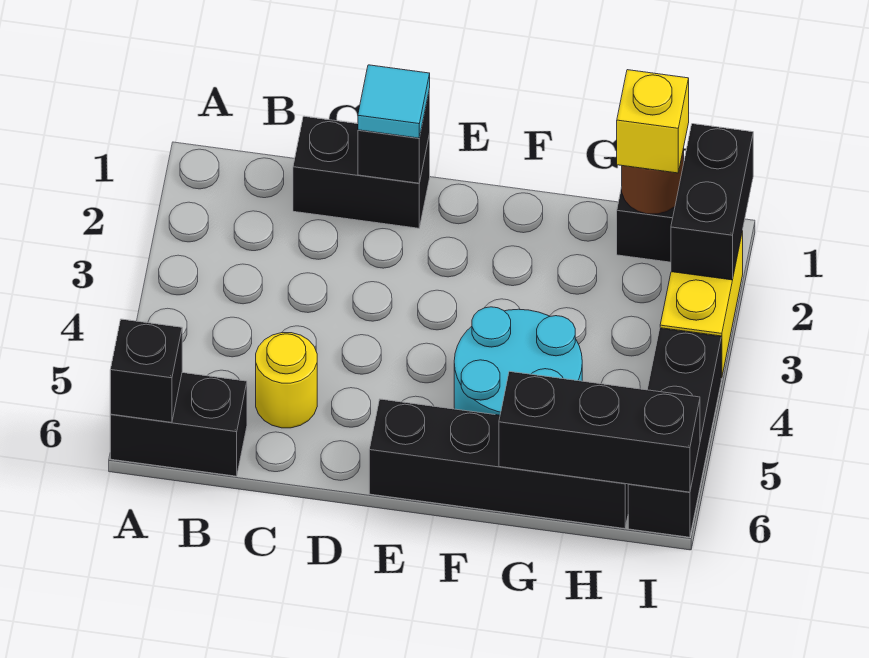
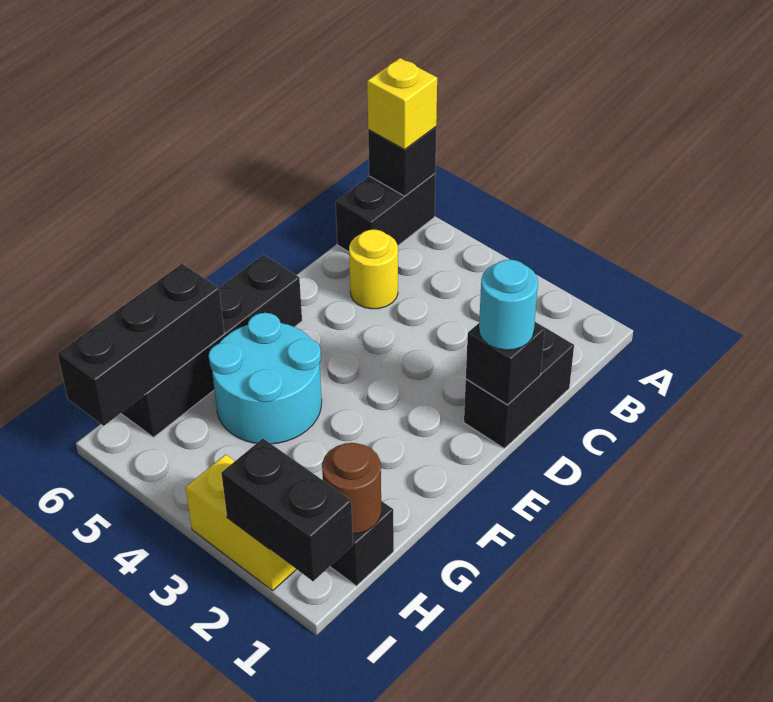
cyan 1x1 tile [358,65,430,138] -> cyan 1x1 round brick [479,260,538,350]
yellow 1x1 brick [617,70,689,173] -> yellow 1x1 brick moved to [367,58,437,149]
black 1x3 brick [628,328,721,537] -> none

